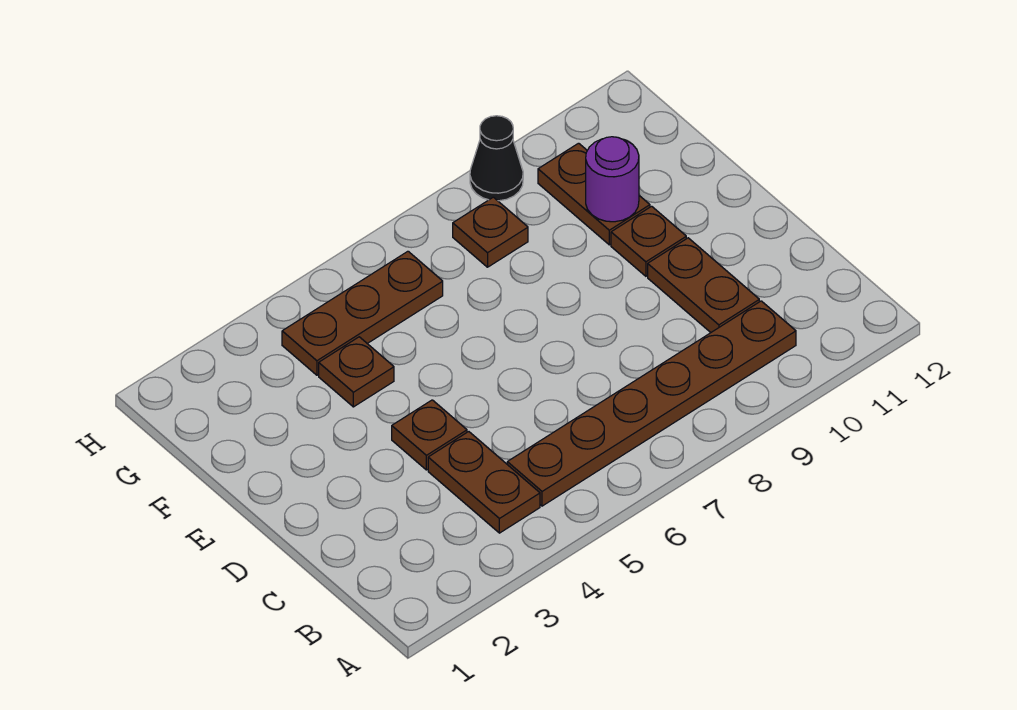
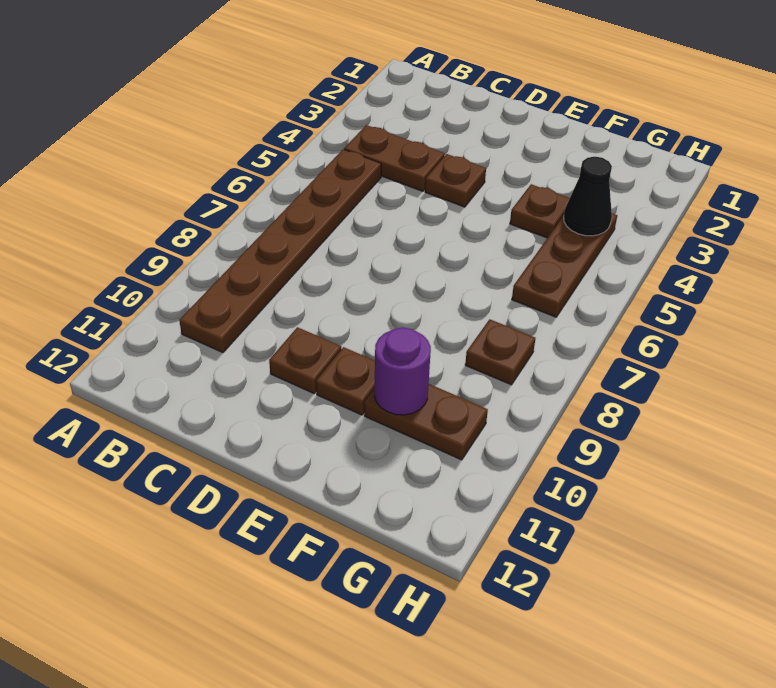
brown 1x2 plate [648,238,759,332] -> brown 1x1 plate [269,327,341,393]
black 1x1 cone [470,116,523,201] -> black 1x1 cone moved to [564,157,612,236]

